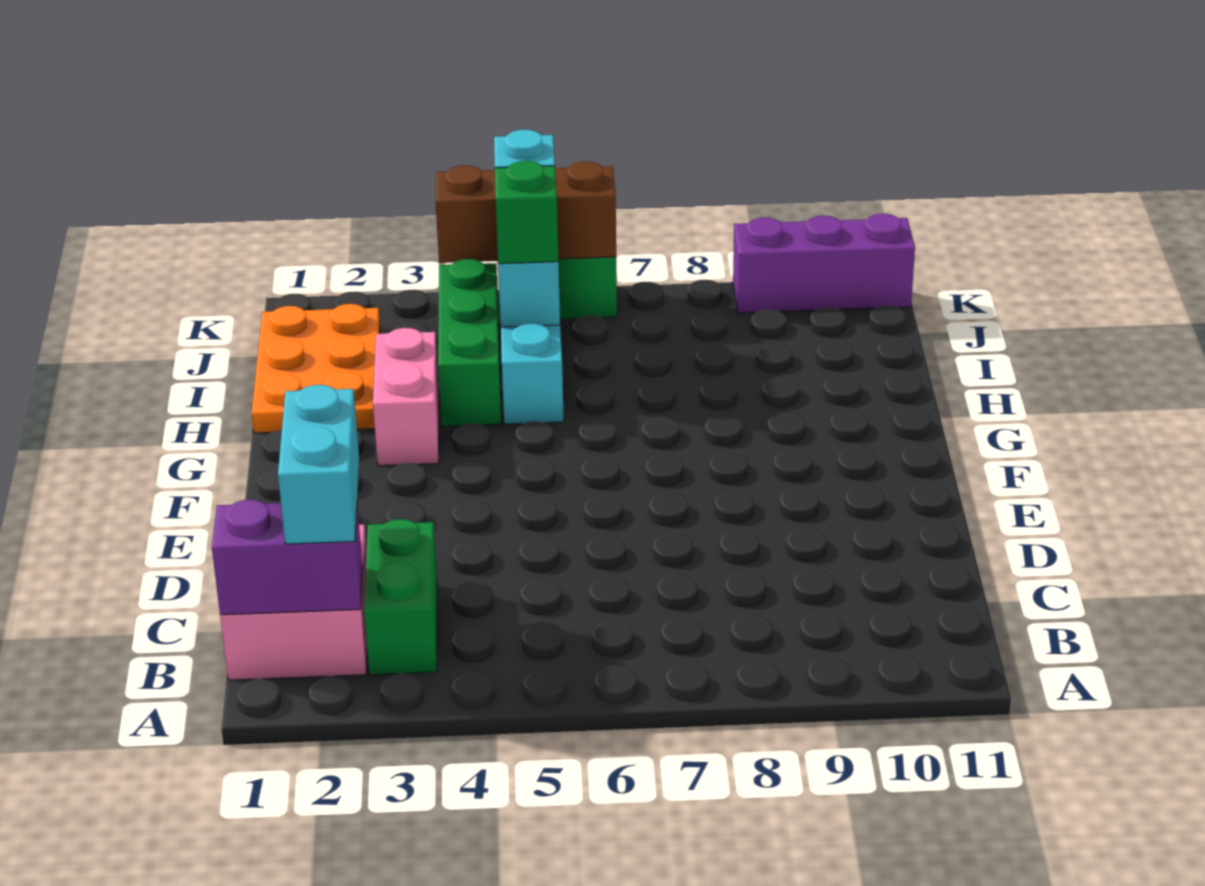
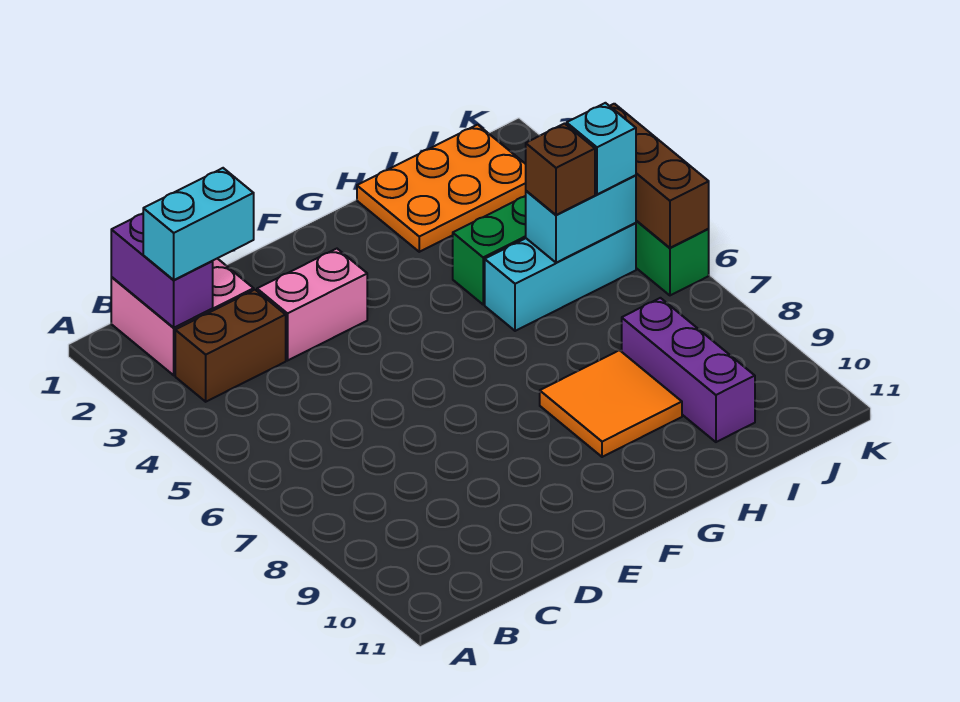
green 1x2 brick [364,519,437,675] -> brown 1x2 brick [175,290,286,402]
pink 1x2 brick [373,328,439,466] -> pink 1x2 brick moved to [257,249,367,360]
none -> orange 2x2 tile [540,350,682,457]
green 1x1 brick [495,161,559,264] -> brown 1x1 brick [526,124,595,215]
purple 1x3 brick [733,214,915,313] -> purple 1x3 brick moved to [622,298,755,442]

